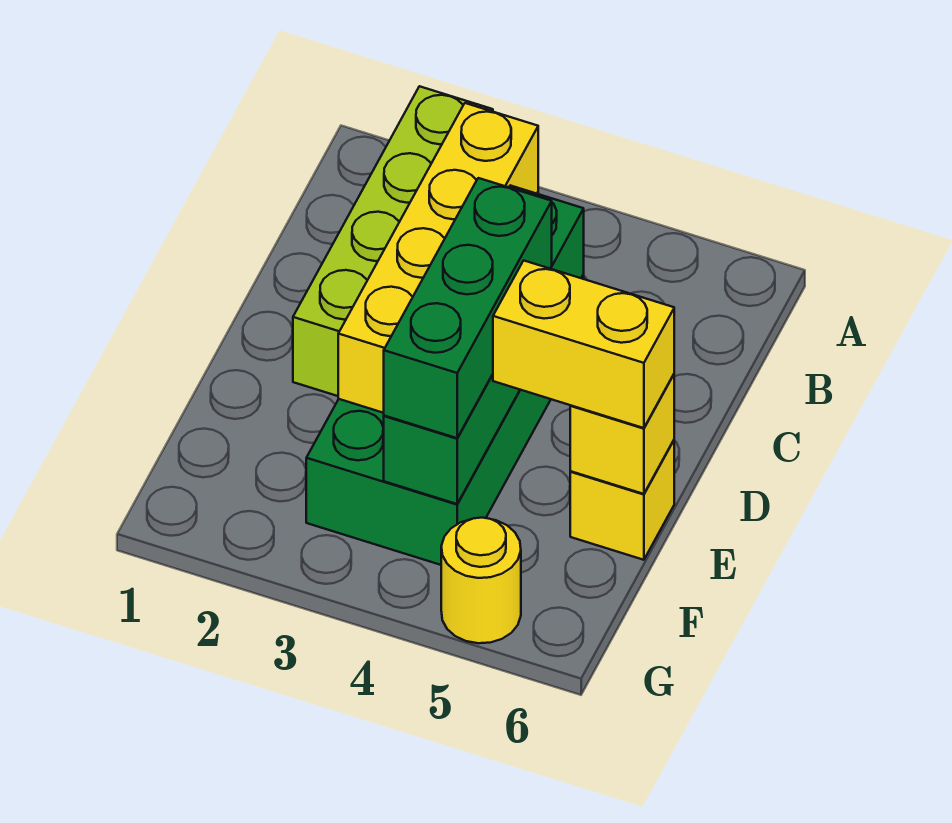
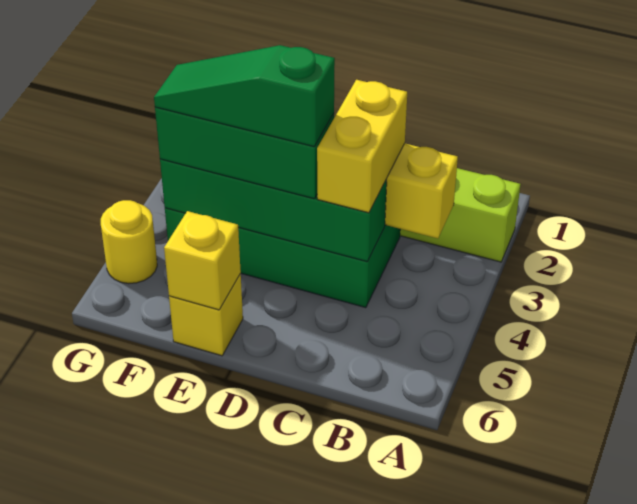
none -> green 1x3 slope [154,45,335,147]
yellow 1x2 brick [493,261,674,428] -> yellow 1x2 brick moved to [317,80,407,213]

